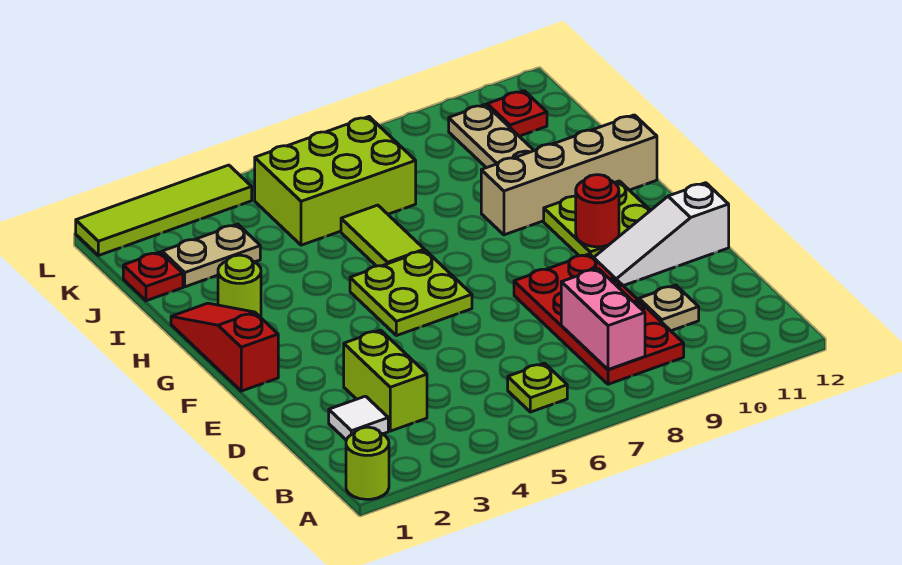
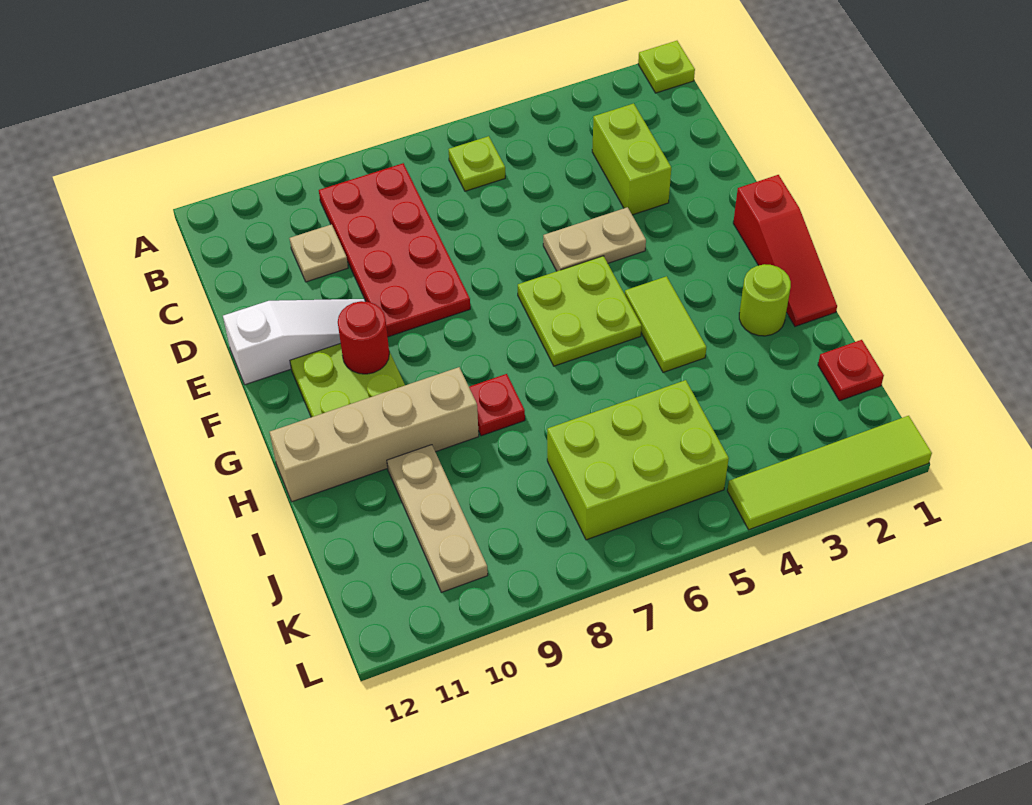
lime 1x1 round brick [346,427,389,499] -> lime 1x1 plate [638,41,695,93]
pink 1x2 brick [561,269,645,370] -> none
white 1x1 tile [329,396,388,440] -> none
lime 1x2 tile [341,205,424,266] -> lime 1x2 tile moved to [625,276,706,372]
tan 1x2 plate [162,224,260,287] -> tan 1x2 plate moved to [543,207,646,271]
red 1x1 plate [487,91,547,136] -> red 1x1 plate moved to [469,374,525,436]

